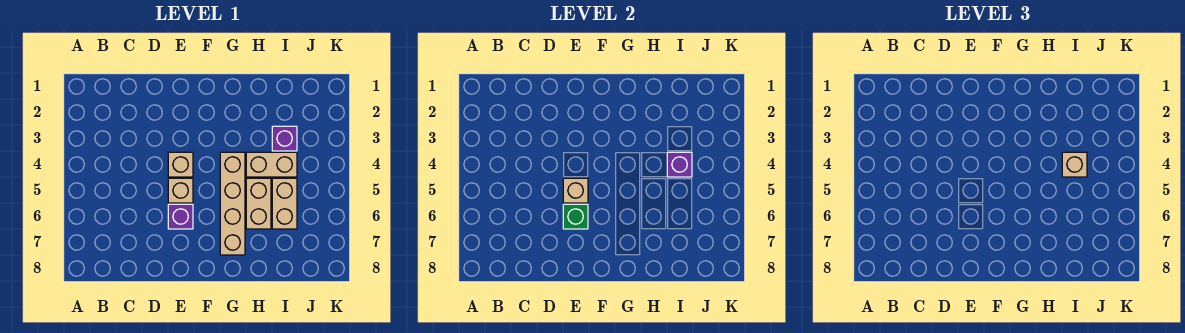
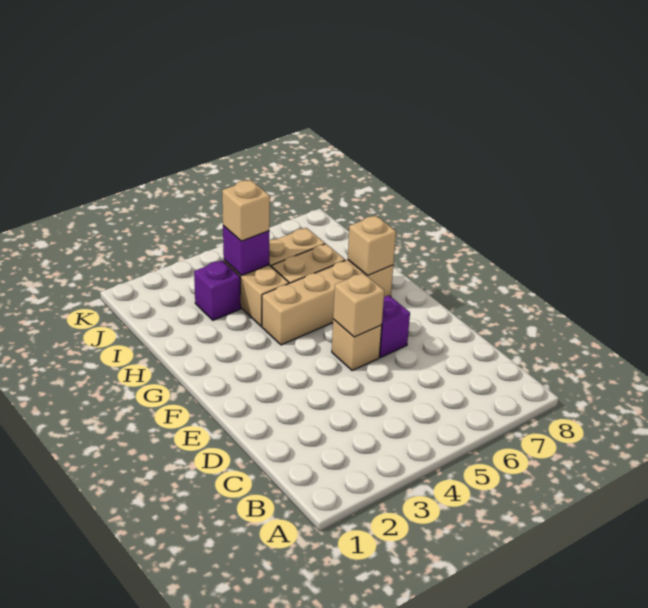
tan 1x1 brick [168,152,193,177] -> tan 1x1 brick moved to [348,216,396,275]
green 1x1 brick [563,204,588,229] -> none

